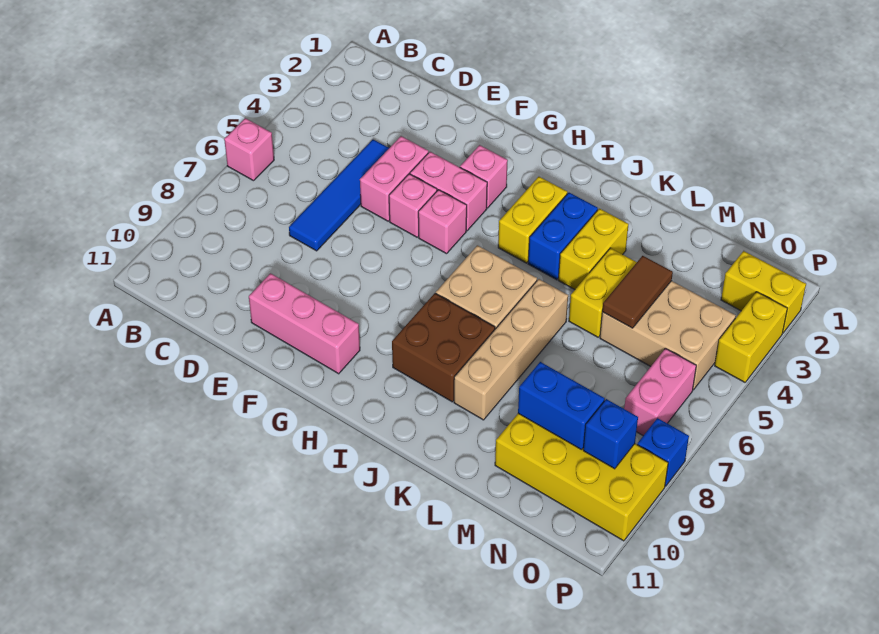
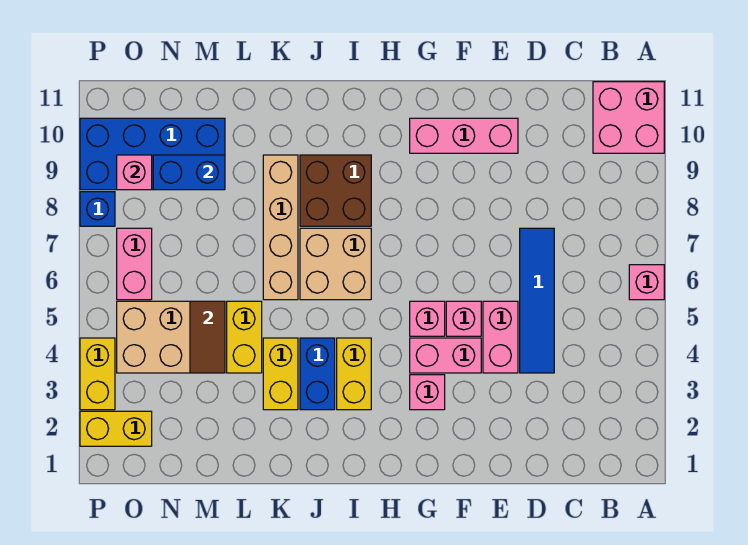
none -> pink 2x2 brick [593,82,664,153]
yellow 2x4 brick [495,414,668,541] -> blue 2x4 brick [80,118,225,190]
blue 1x1 brick [583,399,638,469] -> pink 1x1 brick [117,155,152,190]

